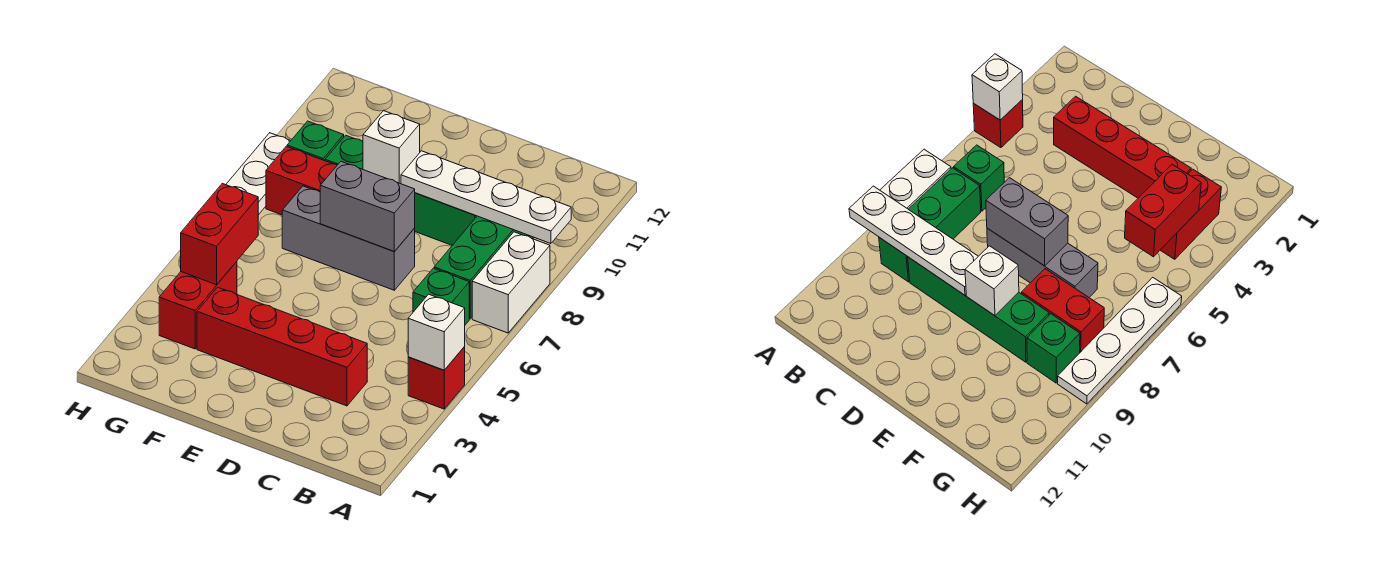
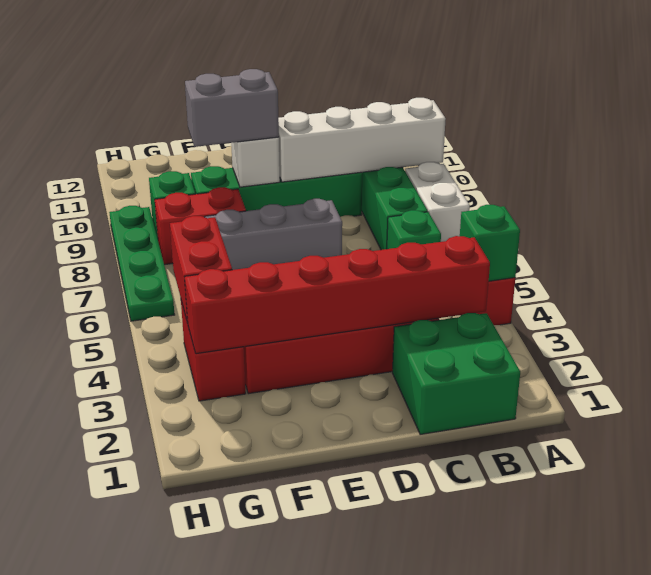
white 1x1 brick [408,294,465,370] -> green 1x1 brick [460,205,520,281]
white 1x4 plate [401,151,571,244] -> white 1x4 brick [278,98,446,182]
none -> green 2x2 brick [392,313,520,435]
none -> red 1x6 brick [185,236,490,354]
grey 1x2 brick [320,162,415,252] -> grey 1x2 brick moved to [185,69,279,147]
white 1x4 plate [226,133,290,215] -> green 1x4 plate [109,206,175,321]

